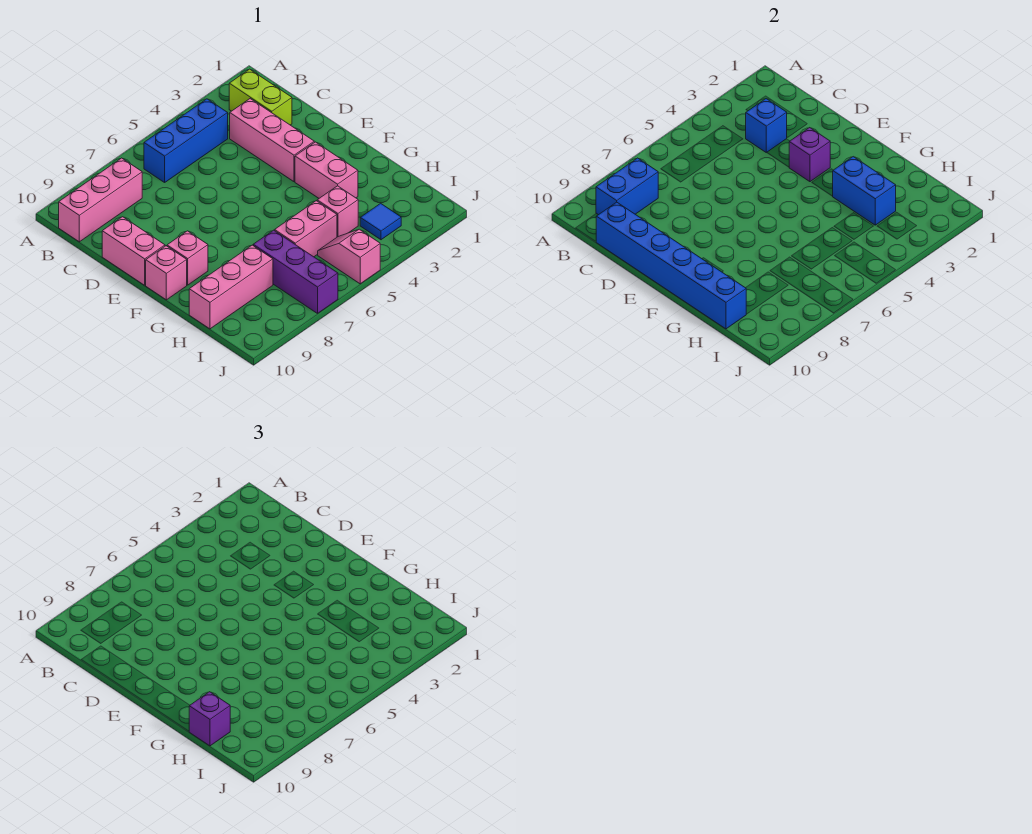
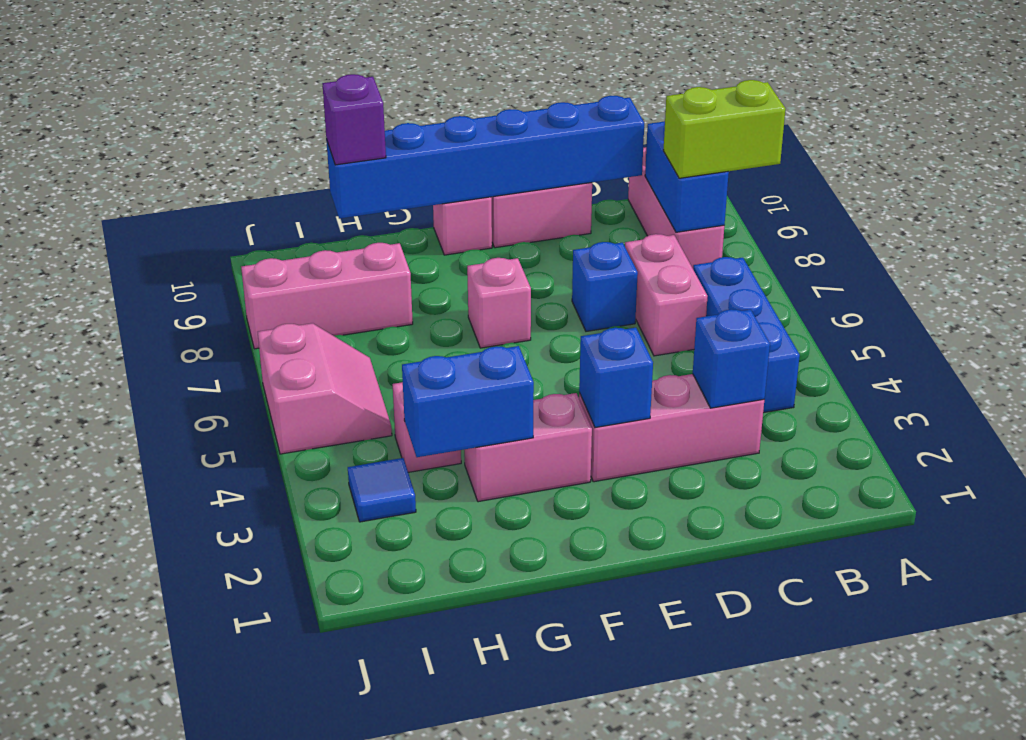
lime 1x2 brick [229,69,292,125] -> lime 1x2 brick moved to [663,80,785,178]
none -> blue 1x1 brick [572,242,638,331]
purple 1x1 brick [789,128,830,182] -> blue 1x1 brick [579,328,653,428]
pink 1x1 brick [167,231,208,285] -> pink 1x1 brick moved to [467,258,531,348]
pink 1x2 brick [275,201,337,257] -> pink 1x2 brick moved to [625,234,708,356]
purple 1x3 brick [253,230,338,313] -> none
pink 1x3 brick [189,245,273,329] -> pink 1x3 brick turned to [241,243,413,349]
pink 1x2 slope [318,229,380,284] -> pink 2x2 slope [258,323,392,454]

